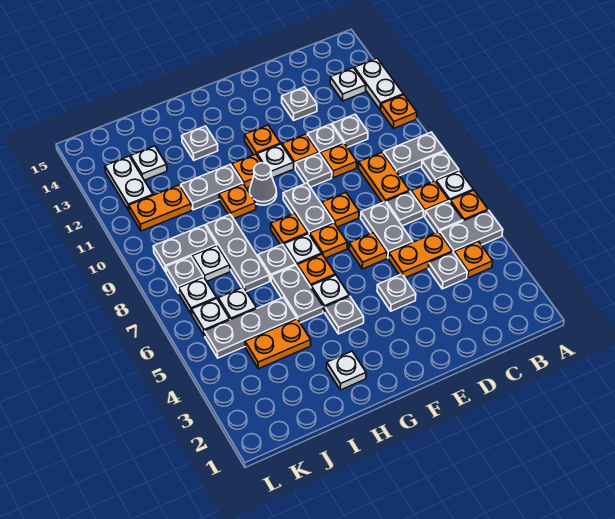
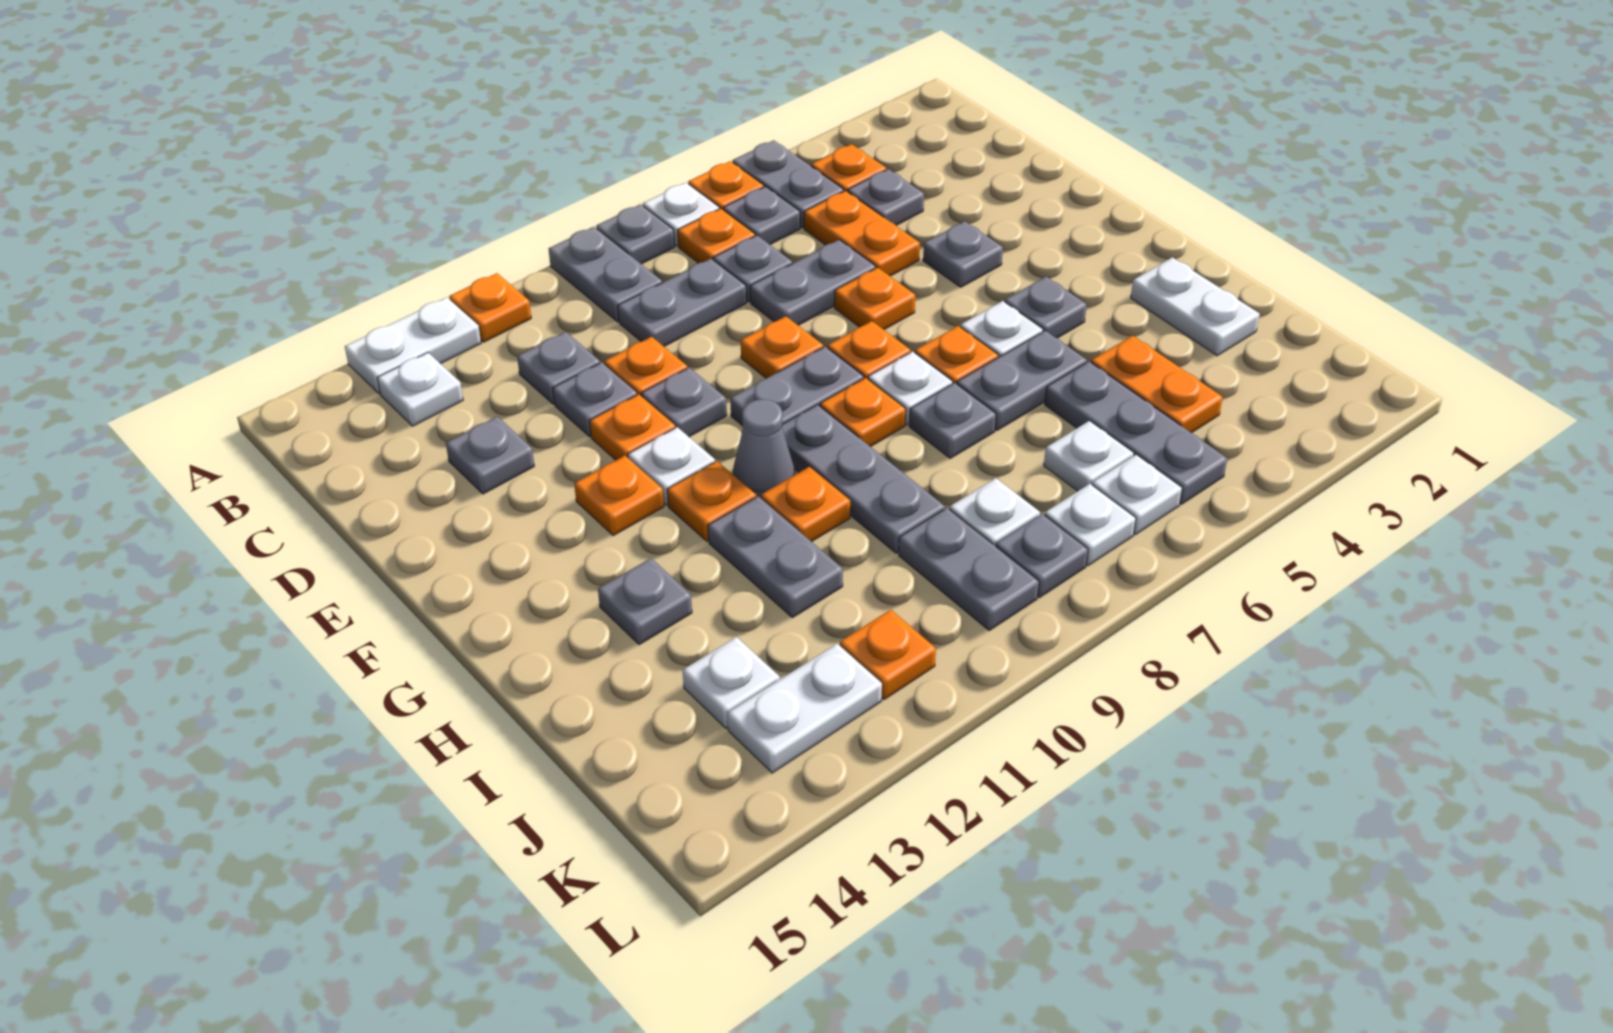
orange 1x2 plate [359,152,409,203] -> grey 1x2 plate [618,259,747,346]
white 1x1 plate [327,351,366,390] -> white 1x2 plate [1131,257,1260,356]
grey 1x3 plate [206,214,270,291] -> grey 1x3 plate turned to [782,405,945,553]
orange 1x2 plate [129,185,192,231] -> orange 1x1 plate [840,610,936,699]

